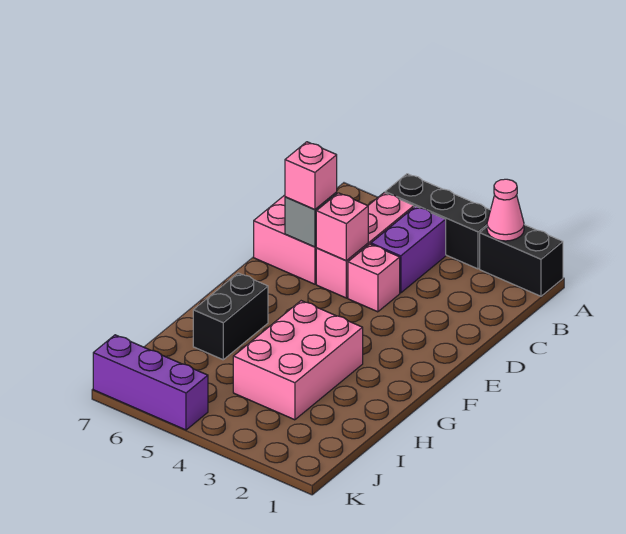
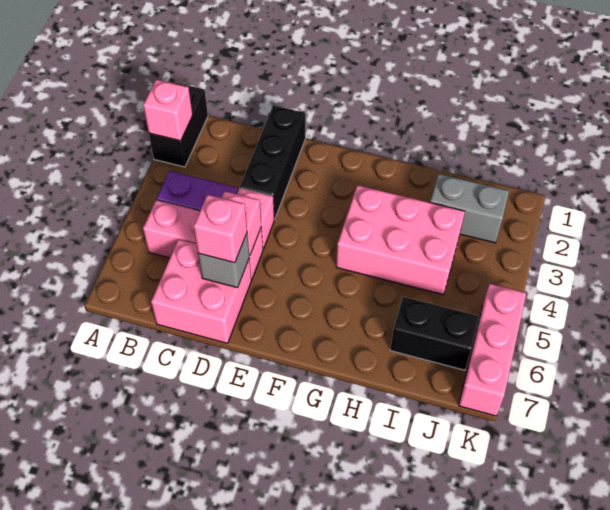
pink 1x1 cone [487,179,524,241] -> pink 1x1 brick [143,79,193,141]
black 1x3 brick [385,174,490,269] -> black 1x3 brick moved to [240,105,305,220]
black 1x2 brick [193,273,268,360] -> black 1x2 brick moved to [390,297,479,370]
none -> grey 1x2 brick [430,174,509,243]
purple 1x3 brick [93,335,208,430] -> pink 1x3 brick [459,283,526,416]

